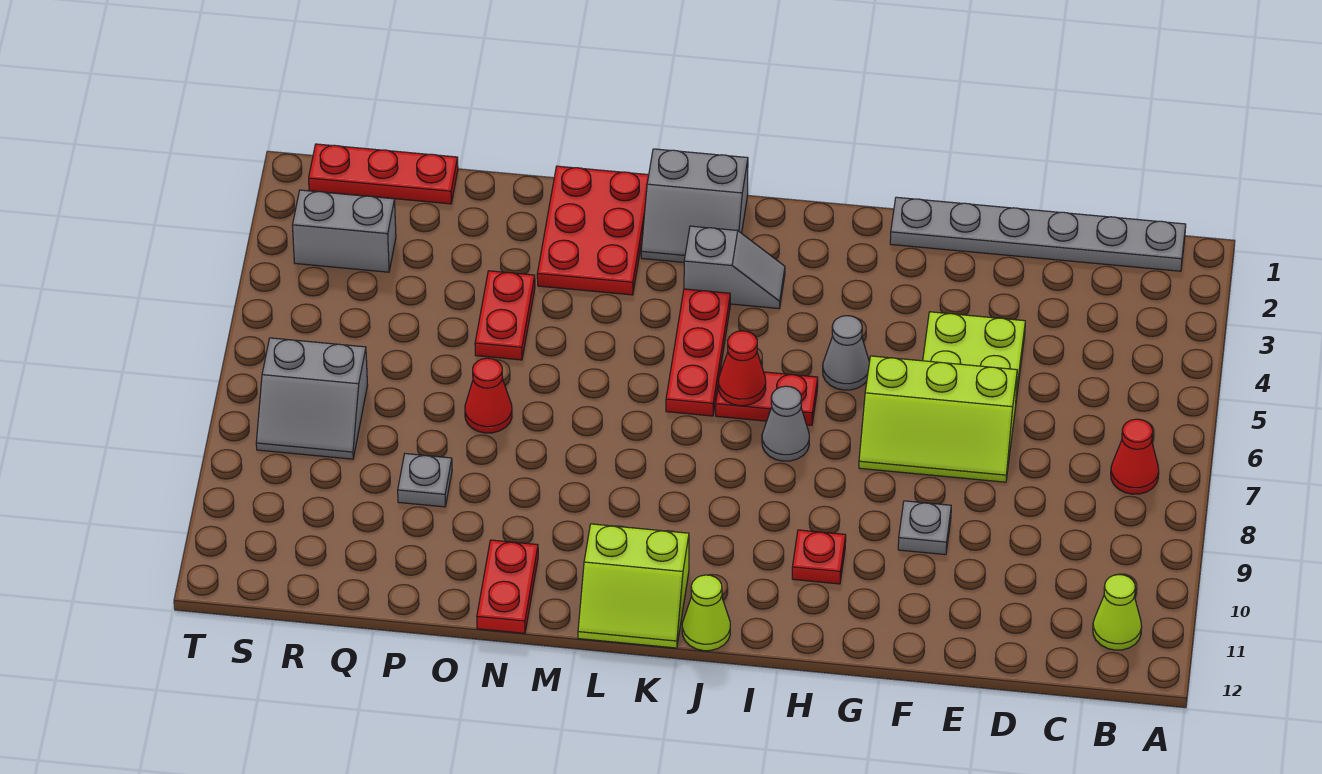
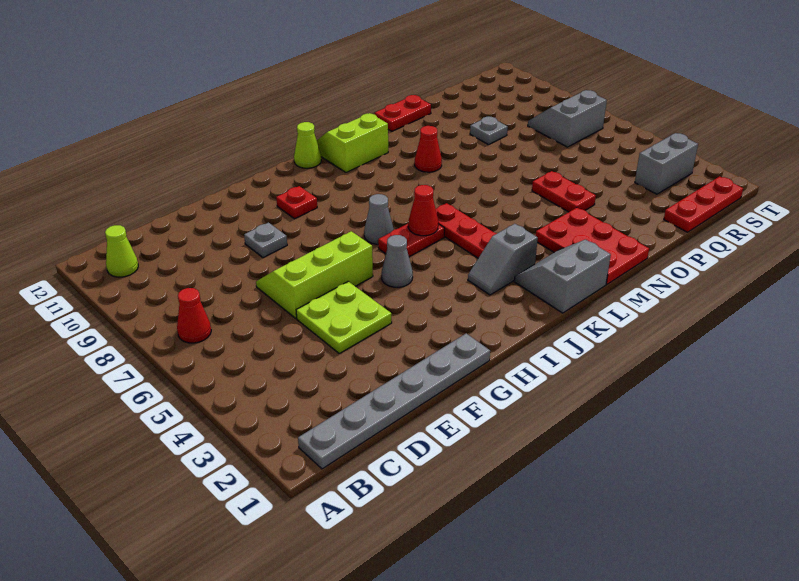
red 1x2 plate [477,540,538,633] -> red 1x2 plate turned to [375,95,431,131]
red 1x1 cone [465,358,512,433] -> red 1x1 cone moved to [415,126,442,172]

